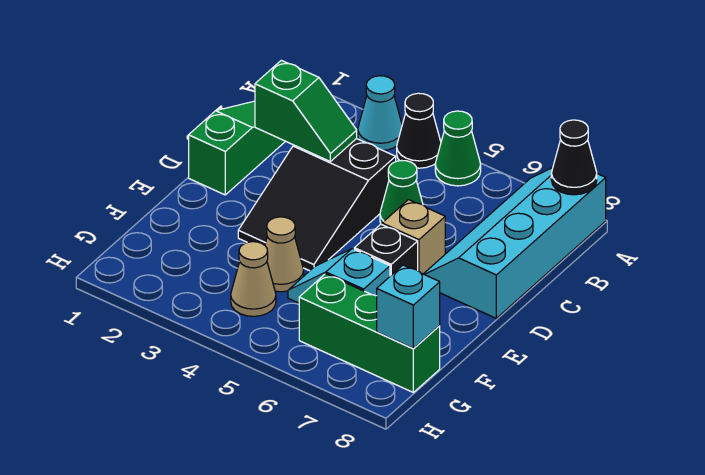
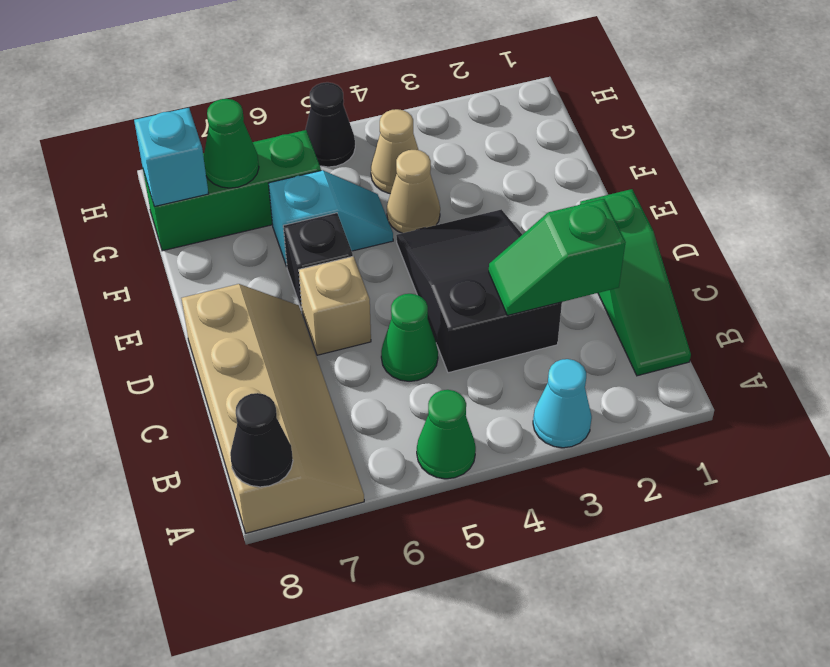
black 1x1 cone [397,93,441,168] -> black 1x1 cone moved to [306,82,355,167]
cyan 2x4 slope [424,168,606,318] -> tan 2x4 slope [181,284,364,533]
none -> green 1x1 cone [204,99,259,188]

